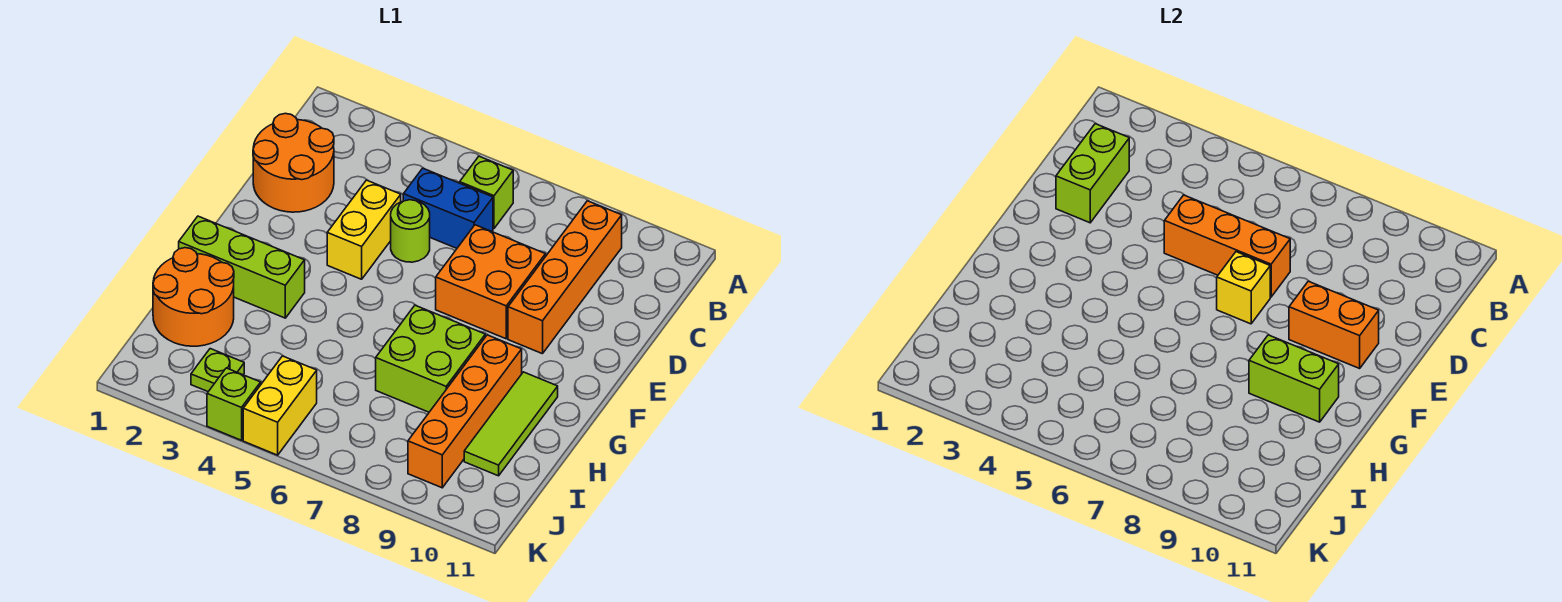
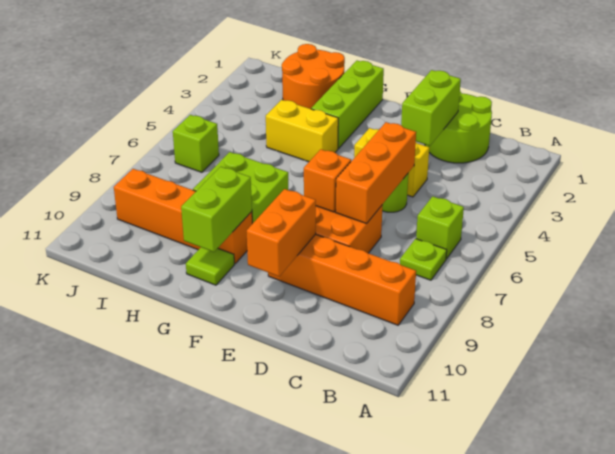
orange 2x2 round brick [253,113,334,212] -> lime 2x2 round brick [425,92,492,163]
lime 1x2 brick [1056,124,1129,223] -> lime 1x2 brick turned to [401,70,461,146]
blue 1x2 brick [403,168,493,248] -> none
yellow 1x1 brick [1217,252,1270,324] -> orange 1x1 brick [304,149,351,212]
lime 1x3 tile [464,372,558,476] -> lime 1x1 tile [186,247,234,285]
lime 1x1 plate [191,349,244,392] -> lime 1x1 plate moved to [400,239,447,280]
yellow 1x2 brick [243,356,317,455] -> yellow 1x2 brick moved to [266,100,338,162]
lime 1x1 brick [207,368,261,440] -> lime 1x1 brick moved to [173,115,219,172]

